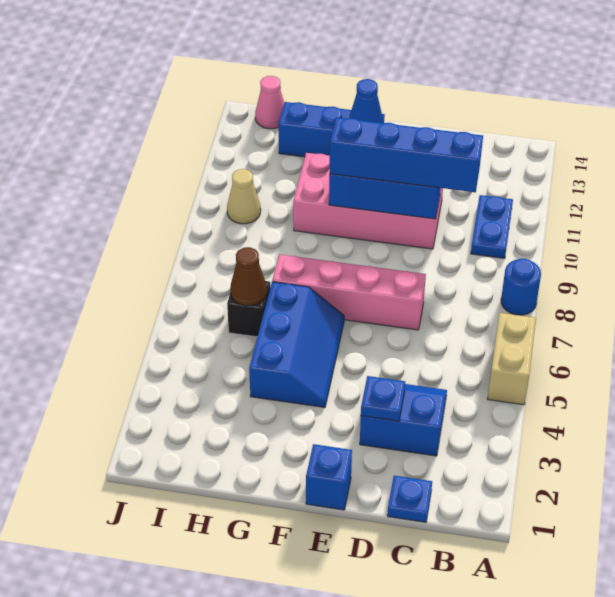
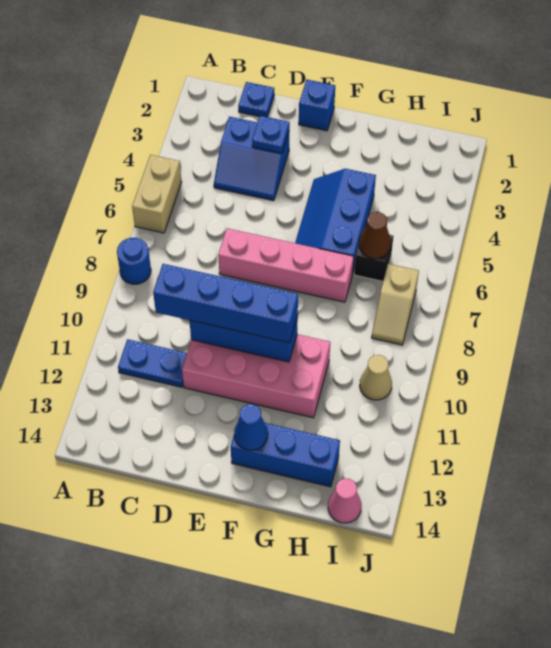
blue 1x2 plate [471,195,513,258] -> blue 1x2 plate turned to [118,339,187,387]
none -> tan 1x2 slope [372,264,419,345]

